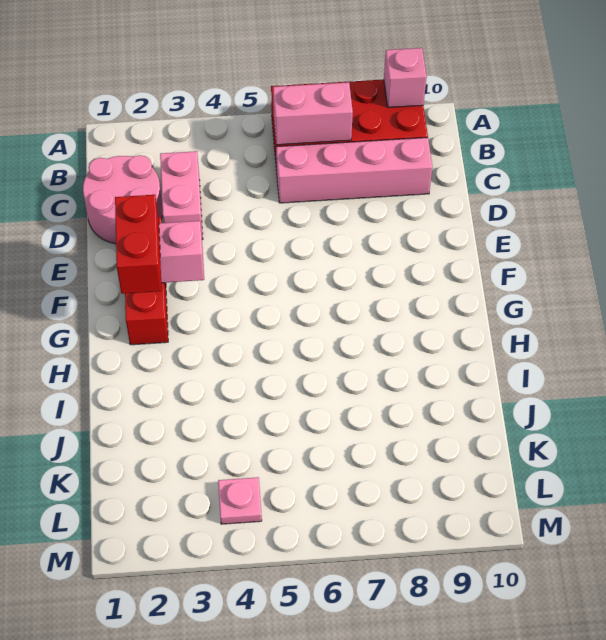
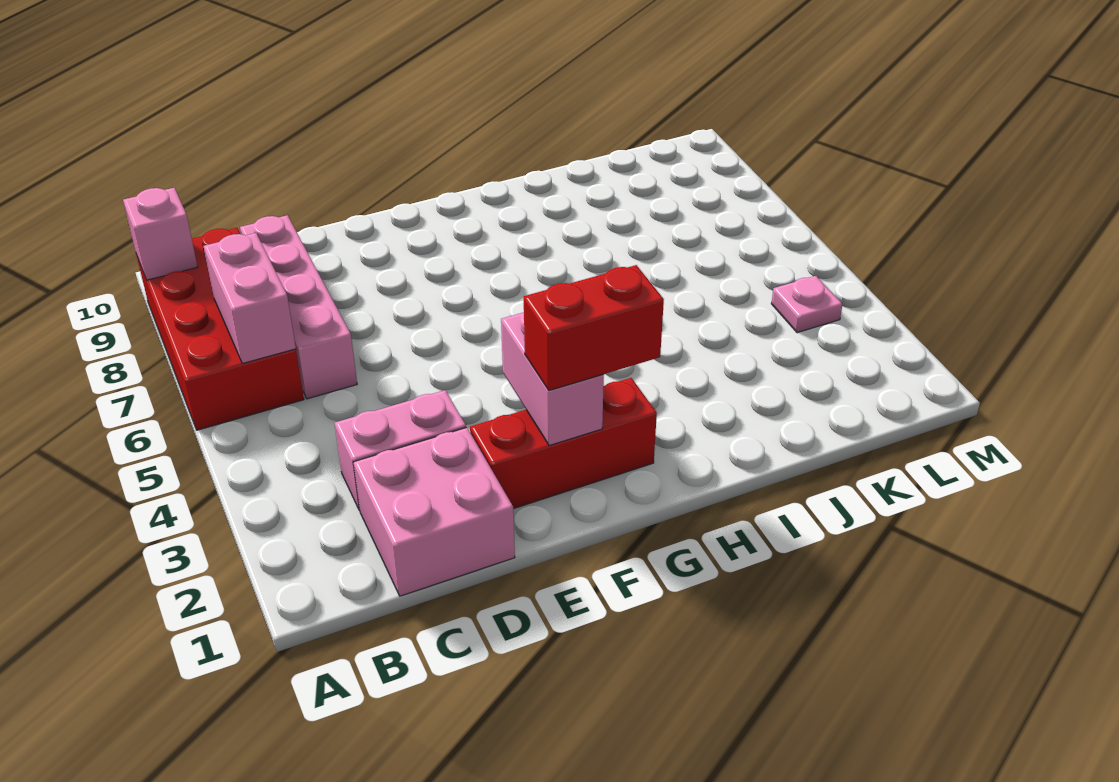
pink 2x2 round brick [83,155,163,244] -> pink 2x2 brick [354,428,515,596]

